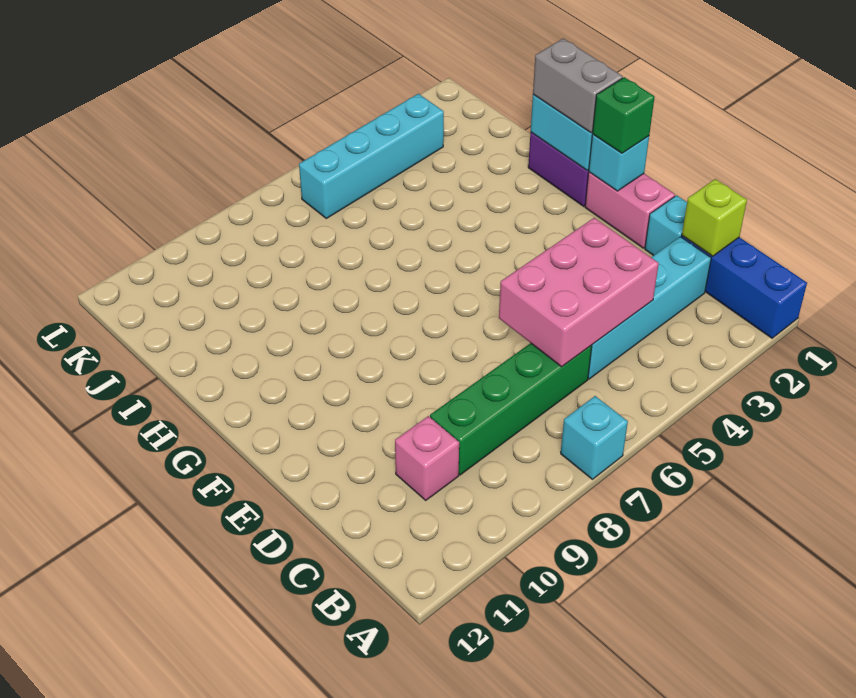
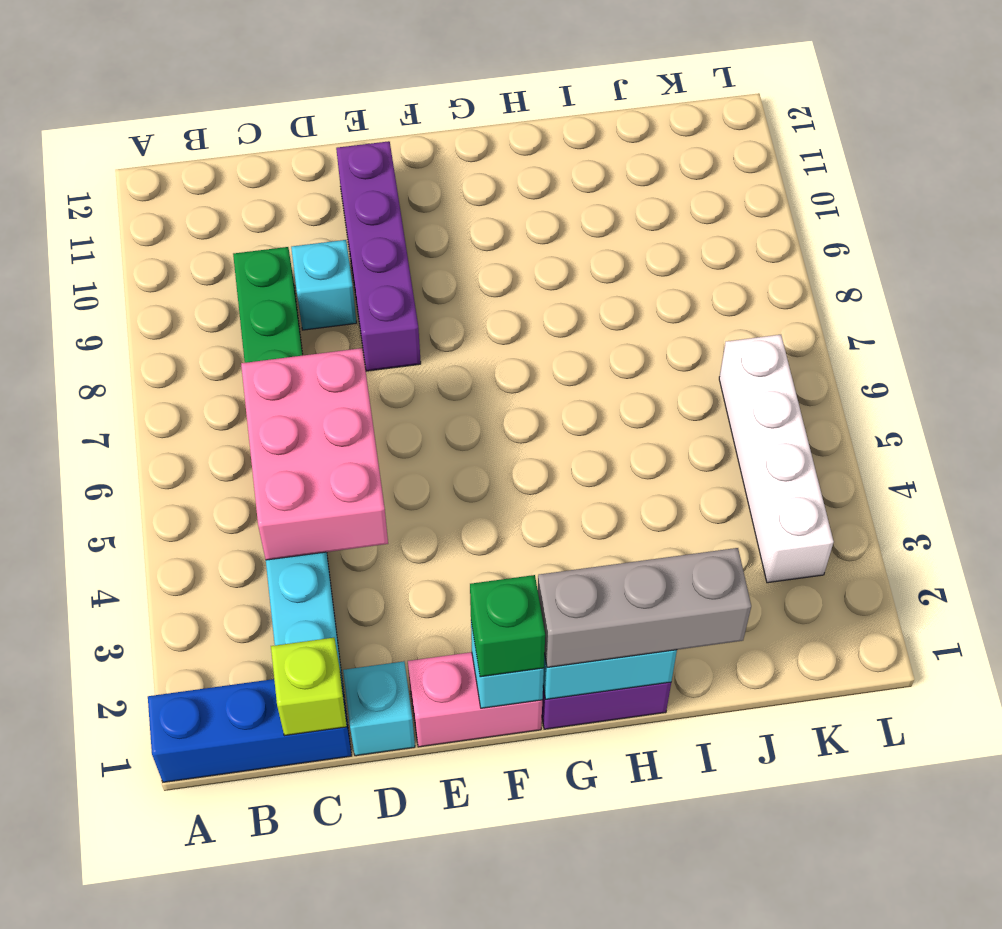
cyan 1x1 brick [561,396,628,479] -> cyan 1x1 brick moved to [291,240,357,330]
pink 1x1 brick [395,416,459,500] -> none
none -> purple 1x4 brick [336,141,421,371]
grey 1x2 brick [533,38,623,133] -> grey 1x3 brick [538,548,751,668]
cyan 1x4 brick [299,94,444,218] -> white 1x4 brick [719,335,834,583]

